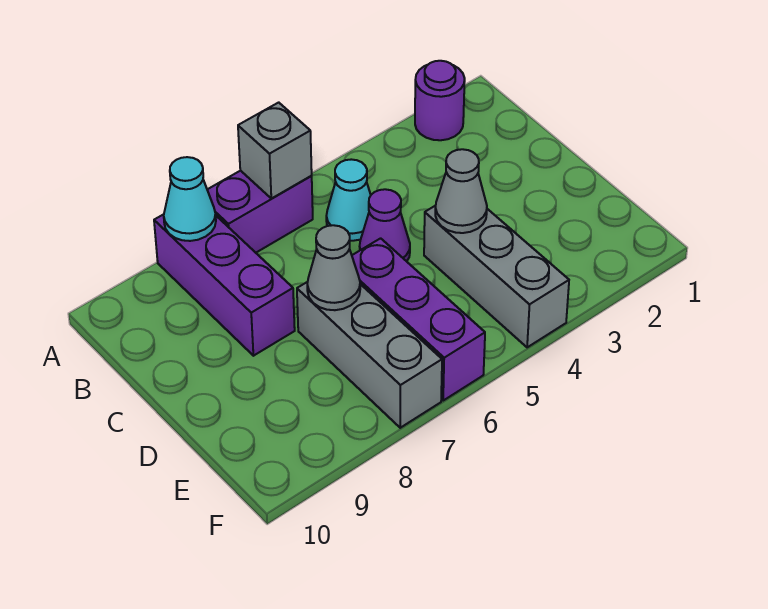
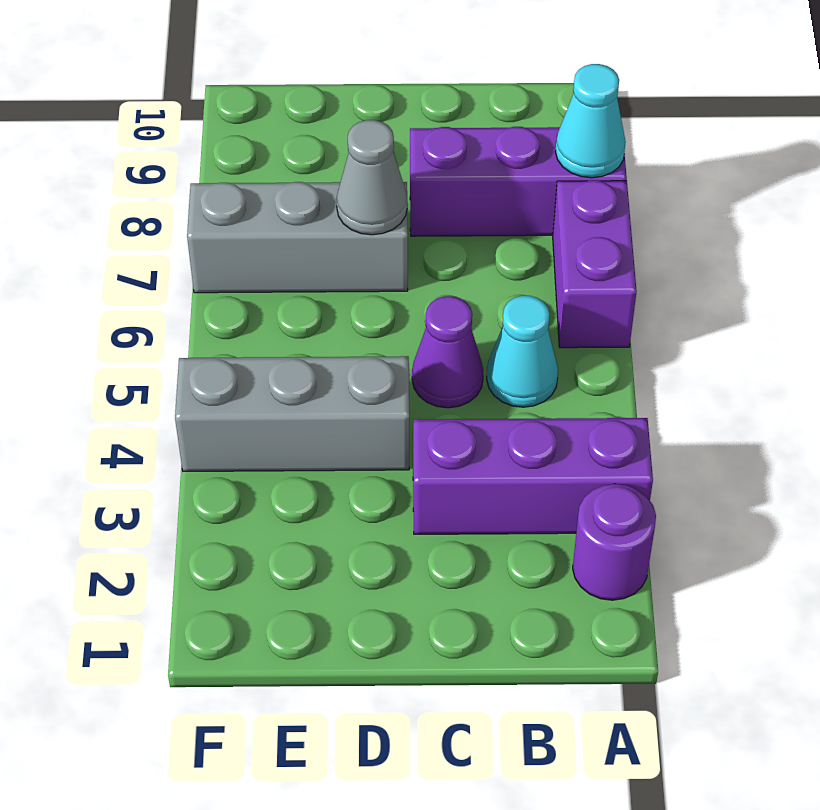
grey 1x1 brick [238,102,312,199] -> none
grey 1x1 cone [435,149,487,233] -> none
purple 1x3 brick [352,238,485,400] -> purple 1x3 brick moved to [413,418,653,534]

